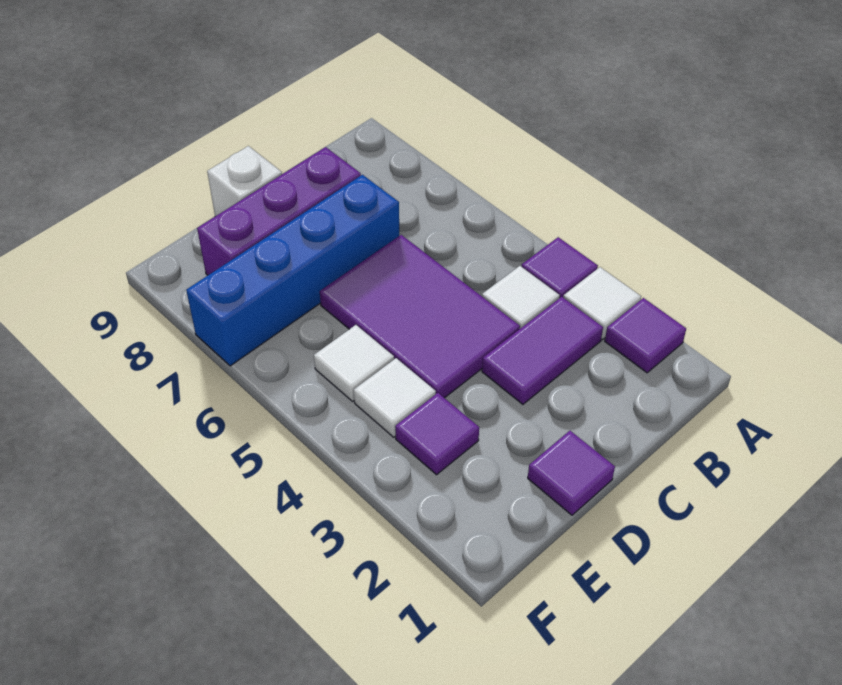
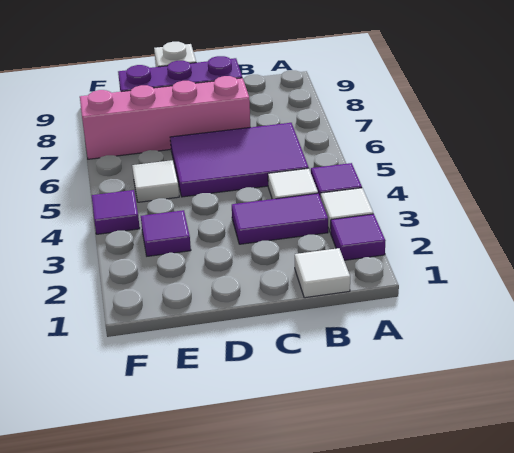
purple 2x3 tile [320,235,520,398] -> purple 2x3 tile turned to [170,123,309,197]
blue 1x4 brick [186,175,399,366] -> pink 1x4 brick [80,76,250,159]
purple 1x1 tile [528,431,615,515] -> purple 1x1 tile moved to [92,190,140,234]
white 1x1 tile [354,358,436,437] -> white 1x1 tile moved to [295,248,350,298]

